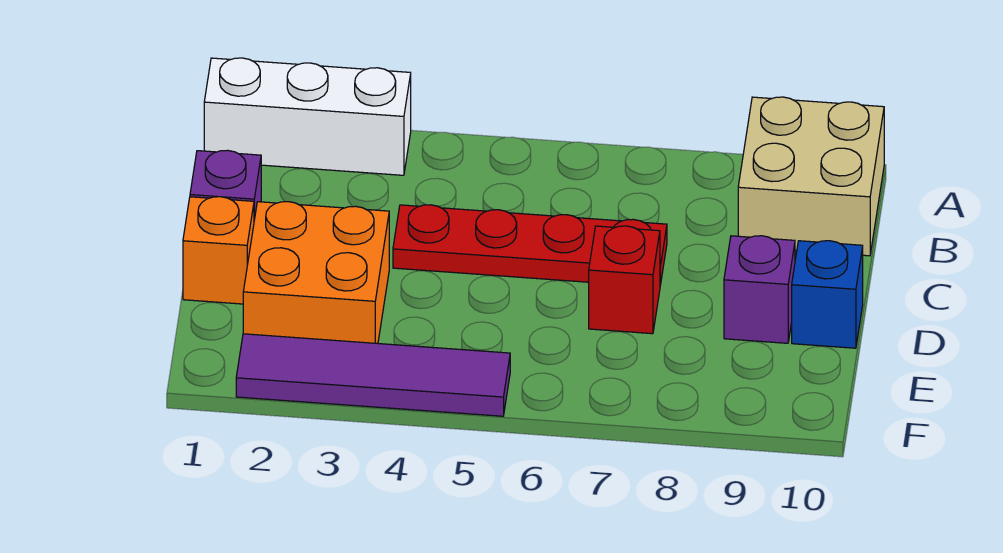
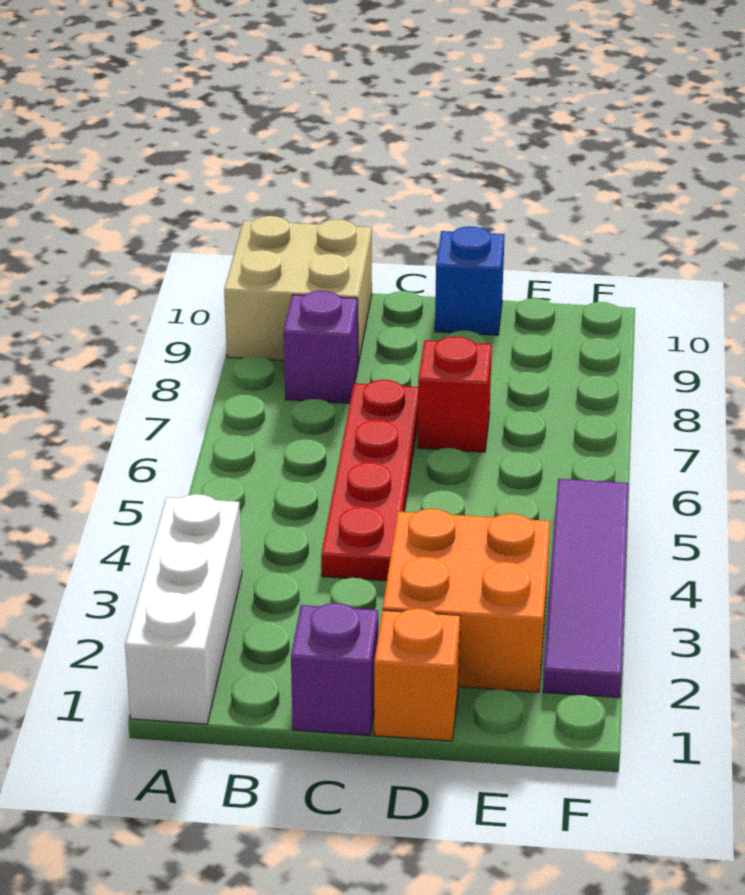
purple 1x1 brick [724,236,795,343] -> purple 1x1 brick moved to [284,291,358,403]

